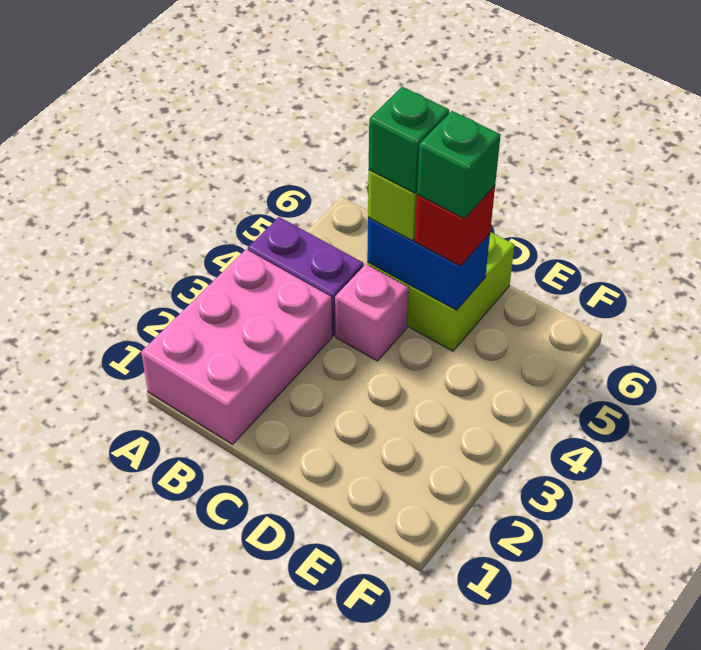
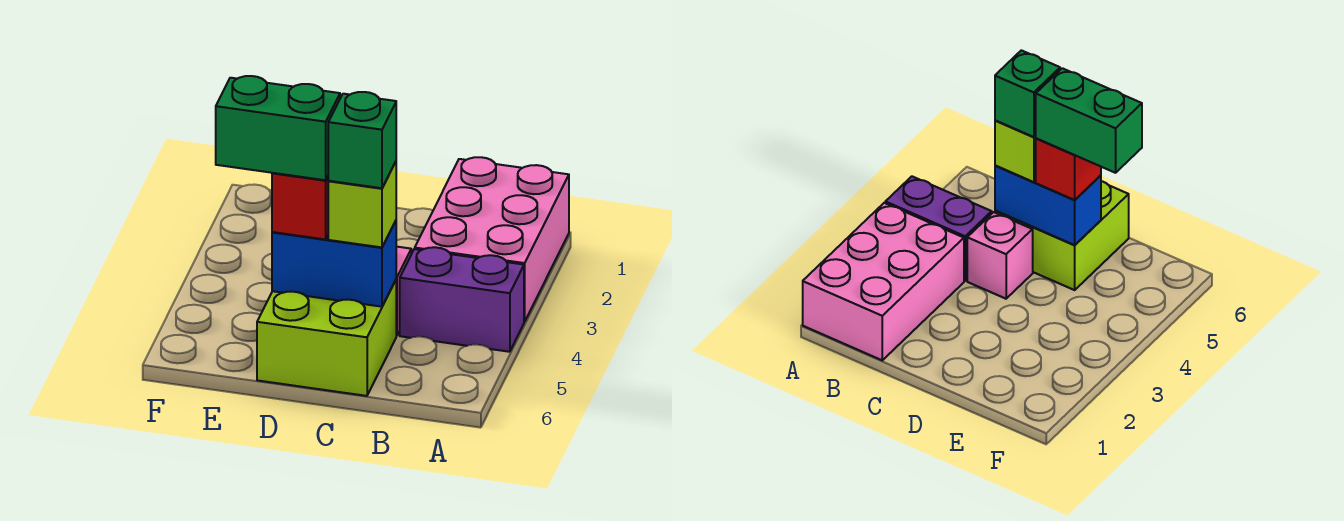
green 1x1 brick [417,111,501,219] -> green 1x2 brick [216,76,340,180]

